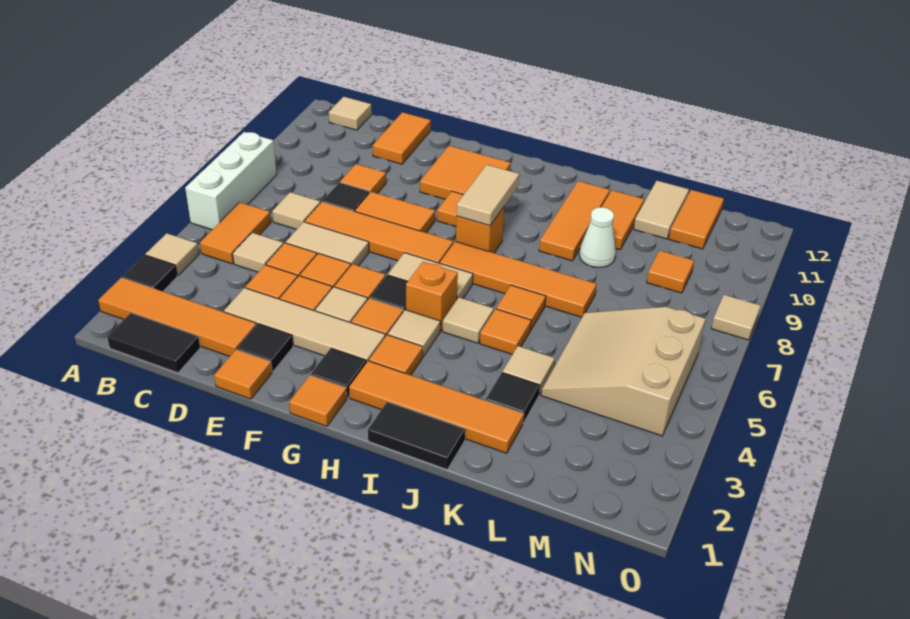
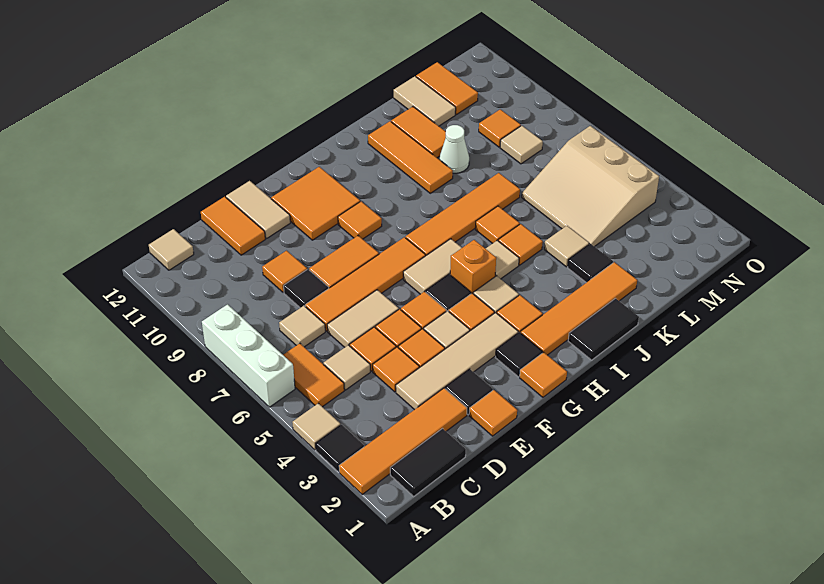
orange 1x1 brick [456,207,504,253] -> none
tan 1x2 tile [457,165,519,226] -> tan 1x2 tile moved to [226,181,290,238]
tan 1x1 tile [711,295,761,340] -> tan 1x1 tile moved to [500,126,543,164]

